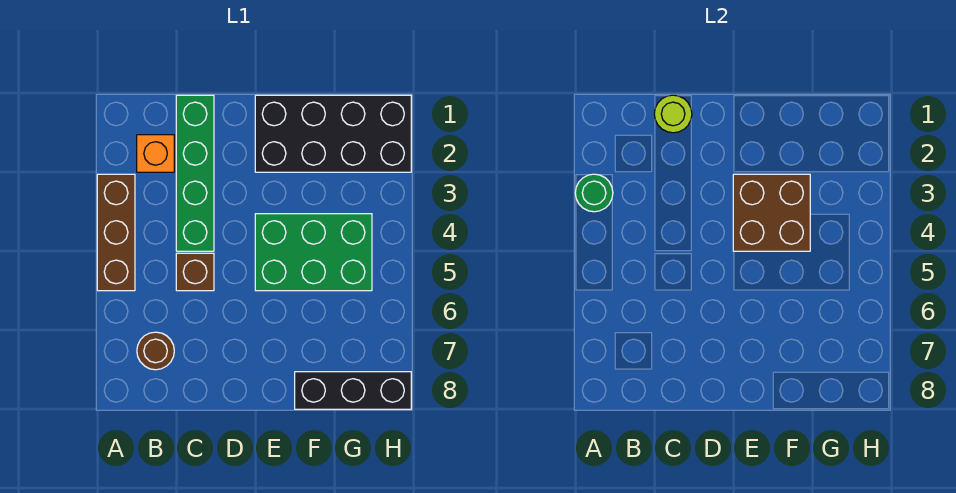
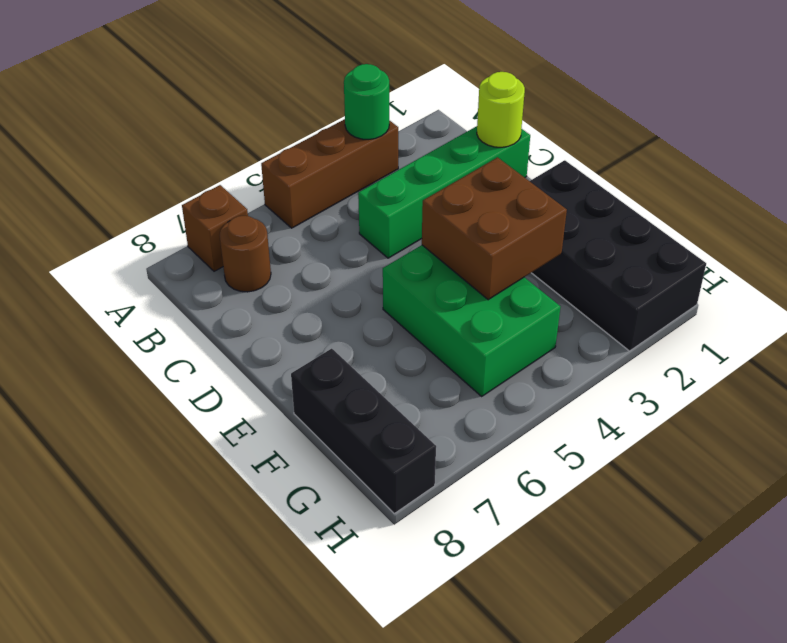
orange 1x1 brick [137,135,174,172] -> none
brown 1x1 brick [176,253,214,291] -> brown 1x1 brick moved to [182,185,248,271]

